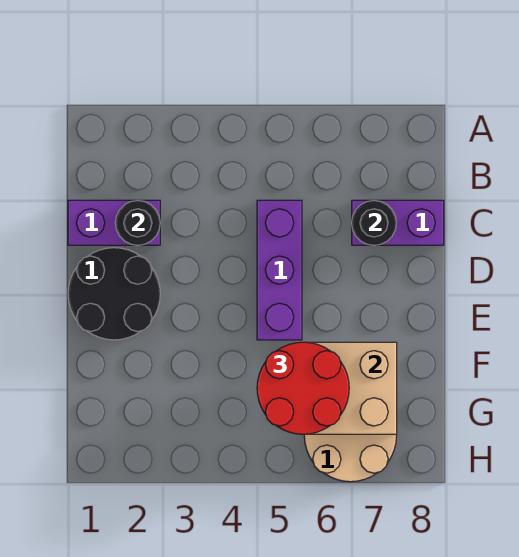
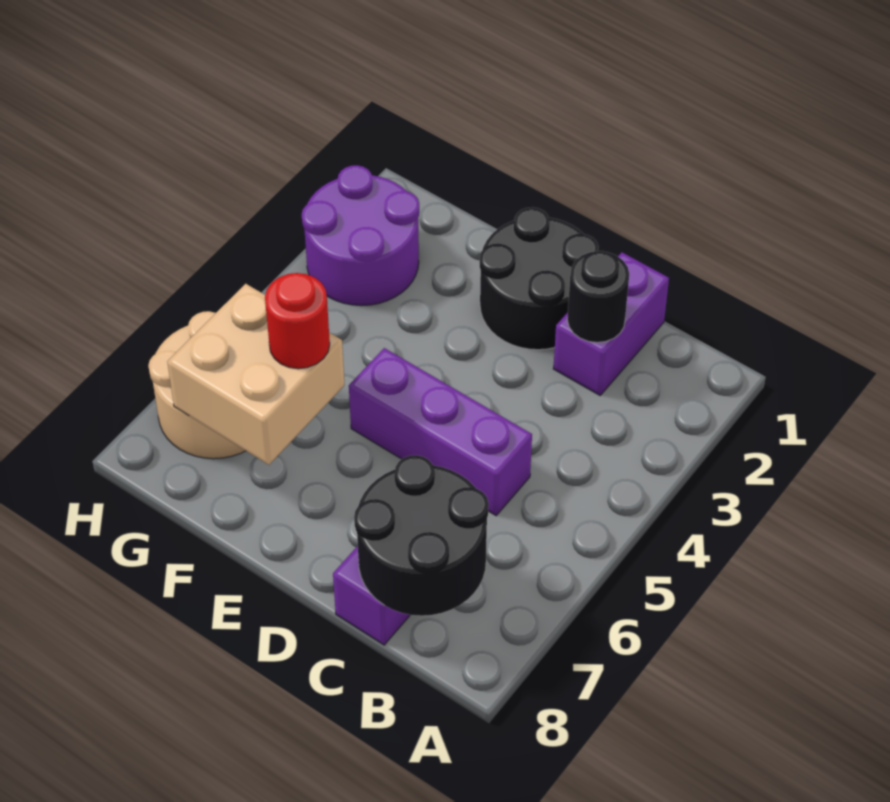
black 1x1 round brick [352,200,396,245] -> black 2x2 round brick [354,455,489,616]
red 2x2 round brick [257,342,349,434] -> red 1x1 round brick [265,273,330,369]
none -> purple 2x2 round brick [302,165,419,306]

